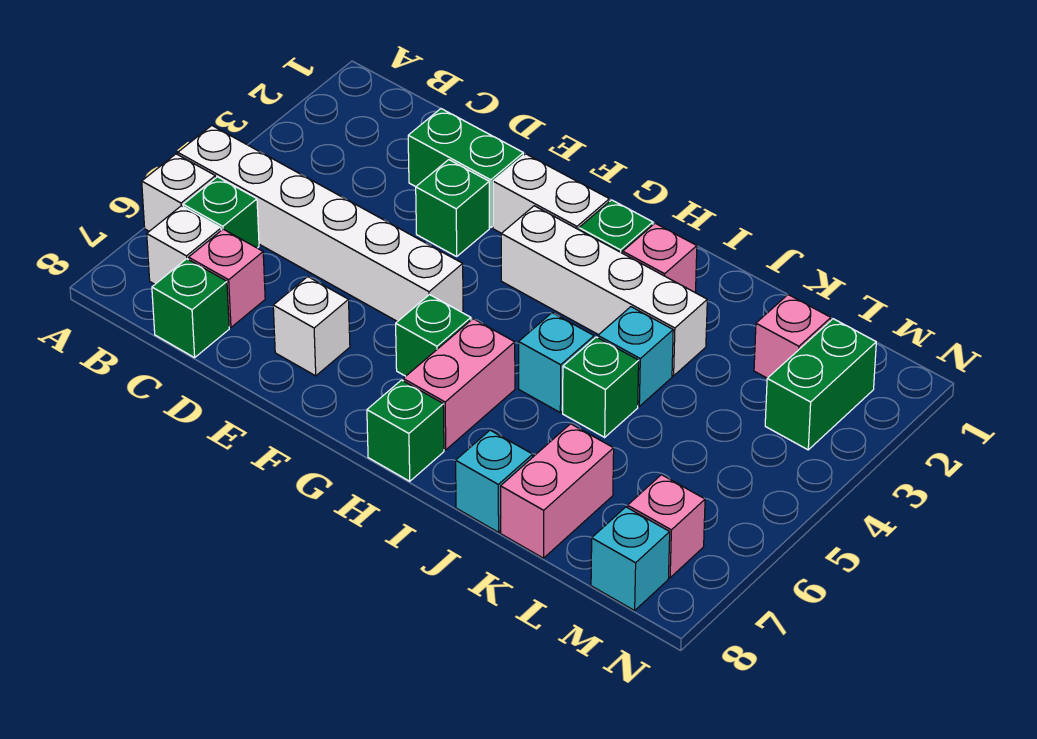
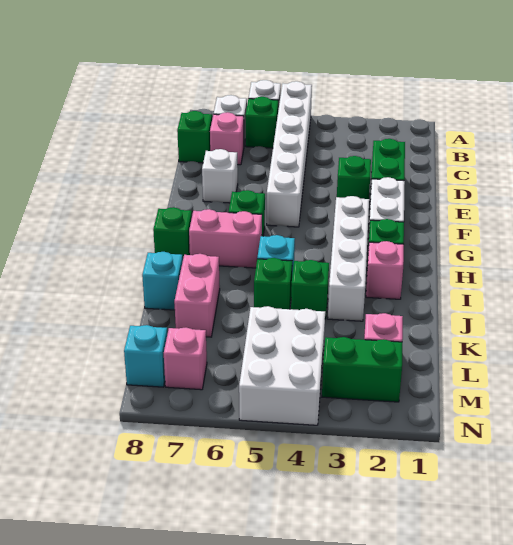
cyan 1x1 brick [598,307,673,406] -> green 1x1 brick [291,260,329,319]
pink 1x2 brick [501,424,614,558] -> pink 1x2 brick turned to [174,254,220,337]
none -> white 2x3 brick [239,306,325,425]

